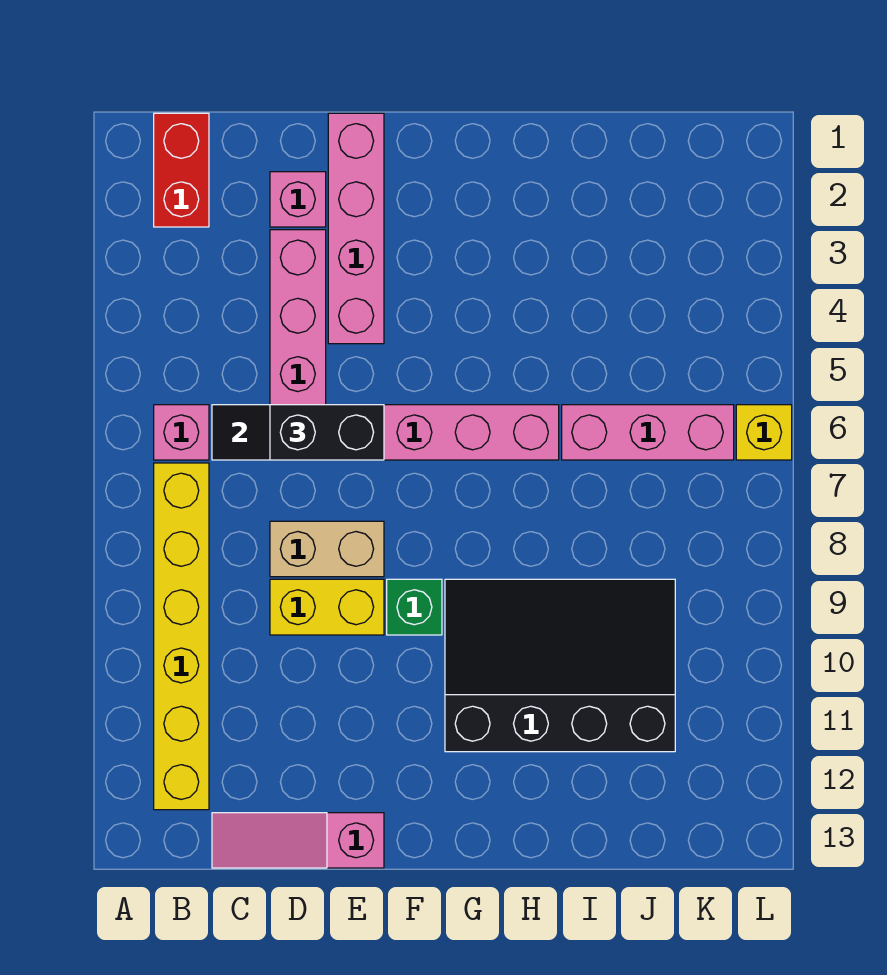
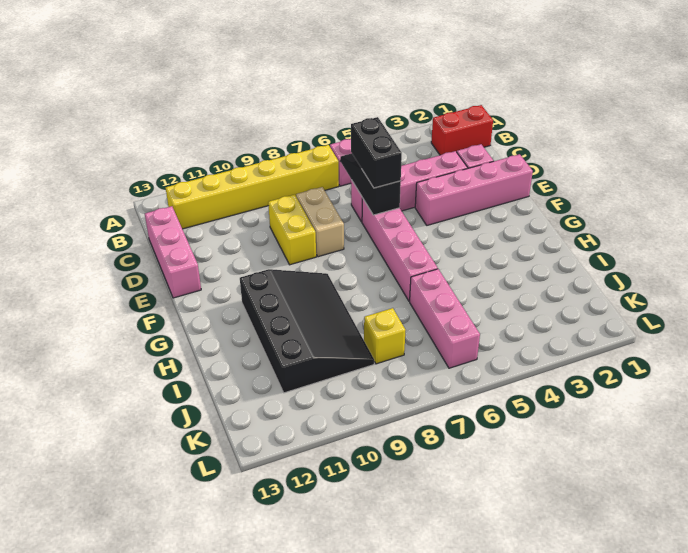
pink 1x3 slope [212,813,384,868] -> pink 1x3 brick [145,206,201,298]
green 1x1 brick [387,579,442,635] -> none
yellow 1x1 brick [736,405,792,460] -> yellow 1x1 brick moved to [364,308,405,364]

